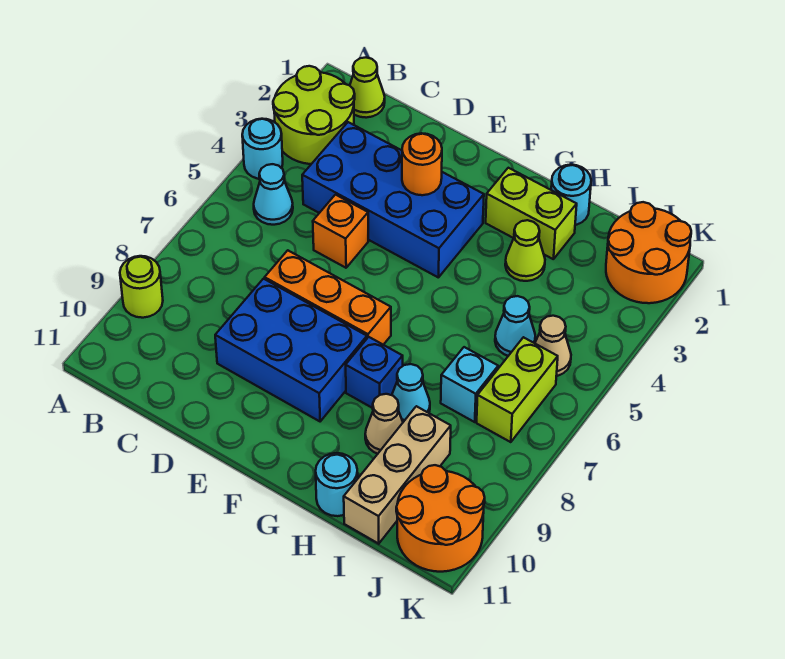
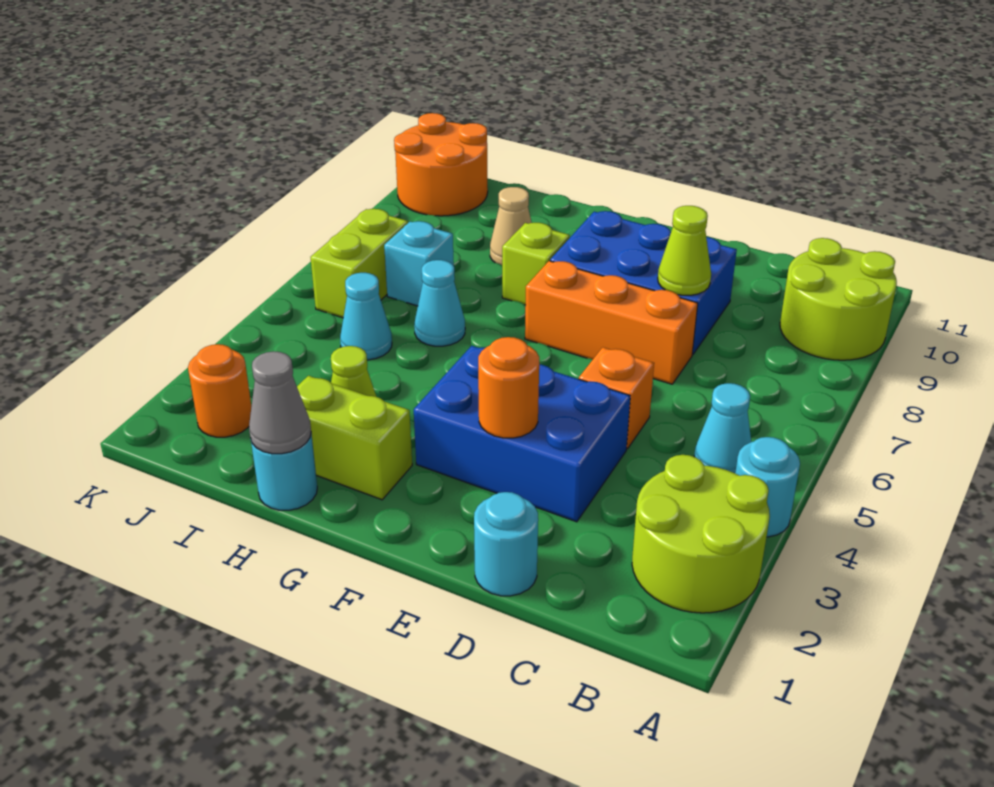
lime 1x1 round brick [120,256,163,318] -> lime 2x2 round brick [780,238,897,360]
lime 1x1 cone [350,58,385,118] -> lime 1x1 cone moved to [658,206,711,295]
blue 2x4 brick [302,122,484,278] -> blue 2x3 brick [414,346,630,522]
blue 1x1 brick [346,337,403,408] -> lime 1x1 brick [502,223,570,305]
none -> grey 1x1 cone [249,351,311,454]
cyan 1x1 cone [392,364,430,422] -> cyan 1x1 cone moved to [414,260,465,346]
cyan 1x1 round brick [316,453,358,516] -> cyan 1x1 round brick moved to [474,492,538,596]
tan 1x3 brick [344,406,451,544] -> none
orange 2x2 round brick [606,202,691,303] -> orange 1x1 round brick [188,344,252,437]
tan 1x1 cone [535,316,571,376] -> none

